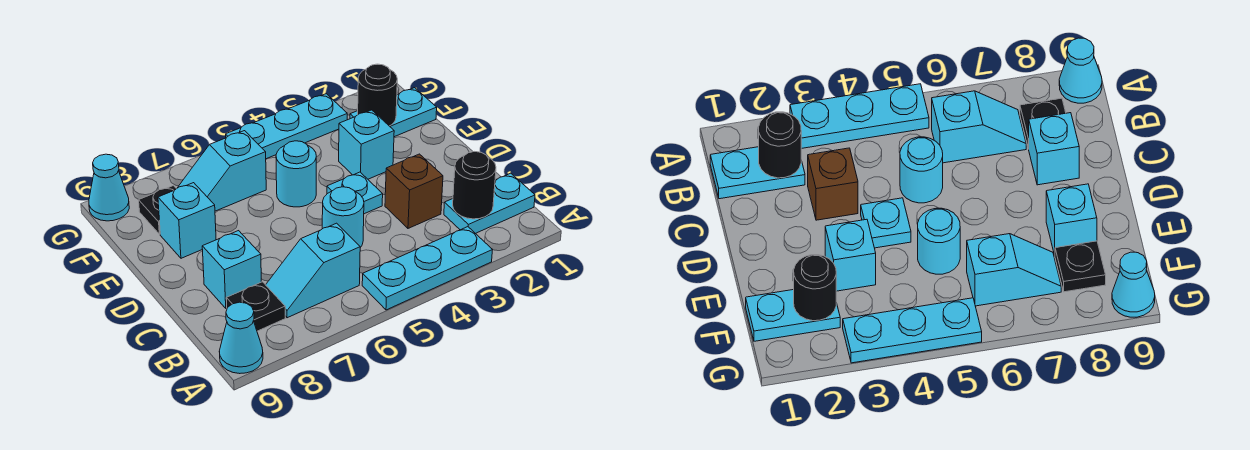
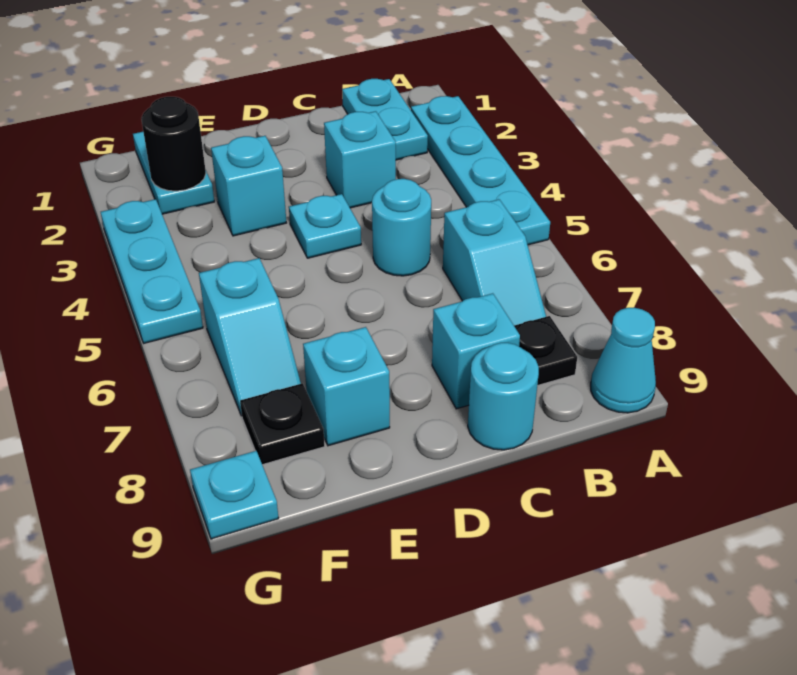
cyan 1x3 plate [362,227,492,310] -> cyan 1x4 plate [411,96,550,245]
black 1x1 round brick [453,152,496,219] -> none
brown 1x1 brick [385,154,443,228] -> cyan 1x1 brick [324,111,396,208]
cyan 1x1 round brick [276,141,316,207] -> cyan 1x1 round brick moved to [468,343,539,450]
cyan 1x1 cone [89,154,129,221] -> cyan 1x1 plate [190,451,279,539]

